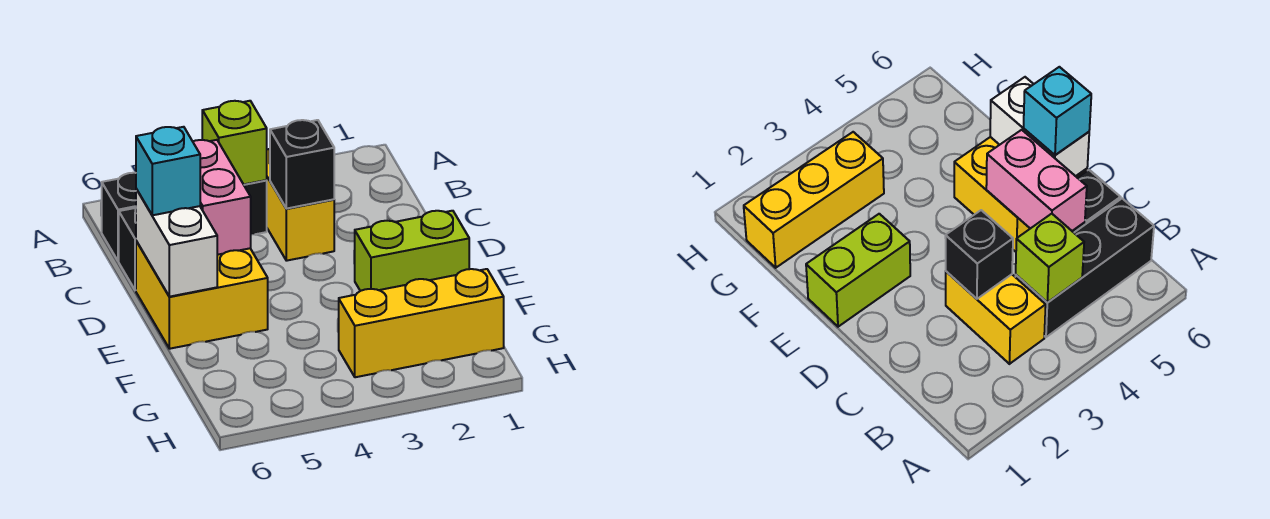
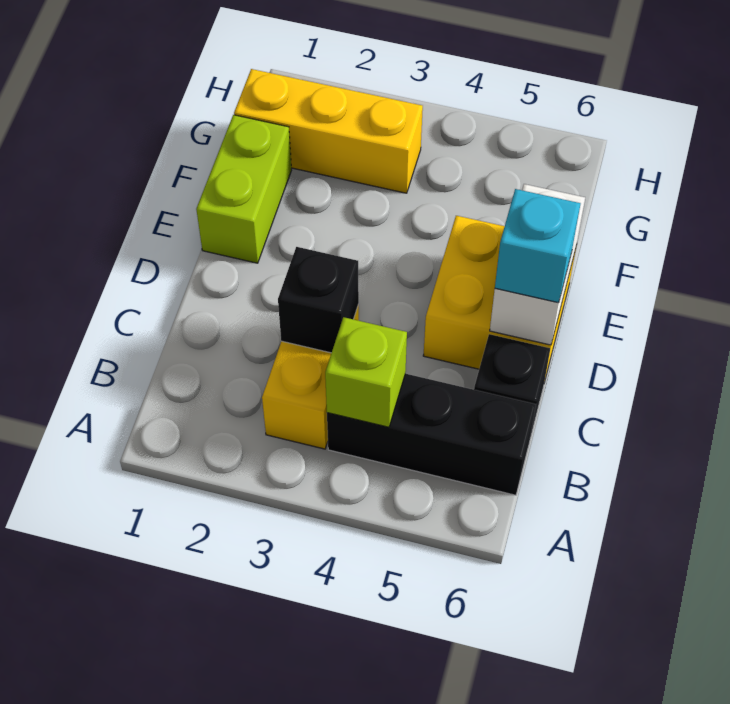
pink 1x2 brick [193,140,251,255] -> none
lime 1x2 brick [355,211,469,291] -> lime 1x2 brick turned to [196,115,292,263]

